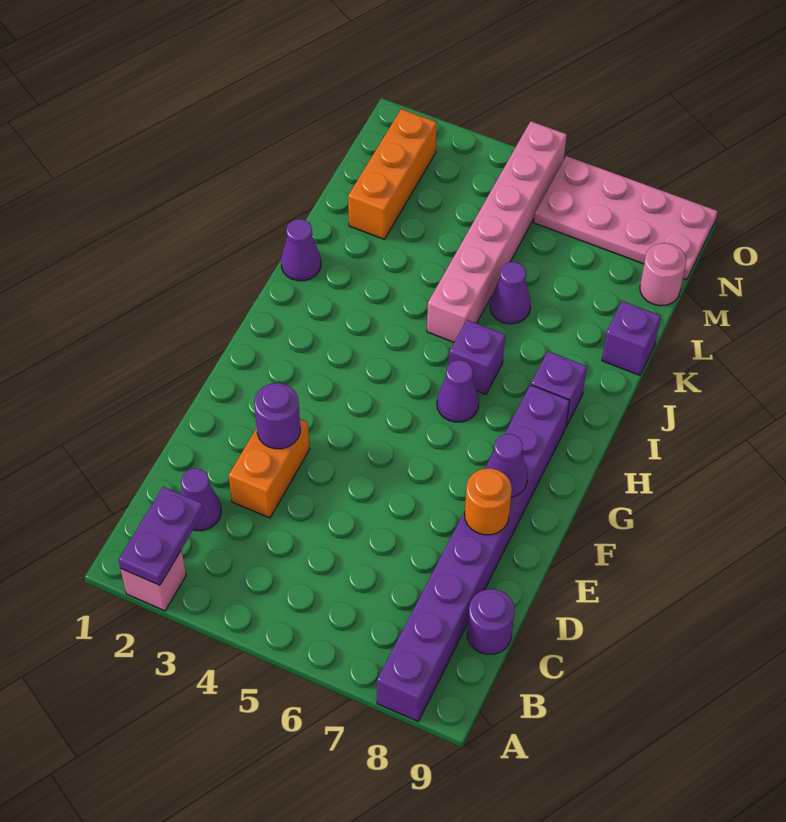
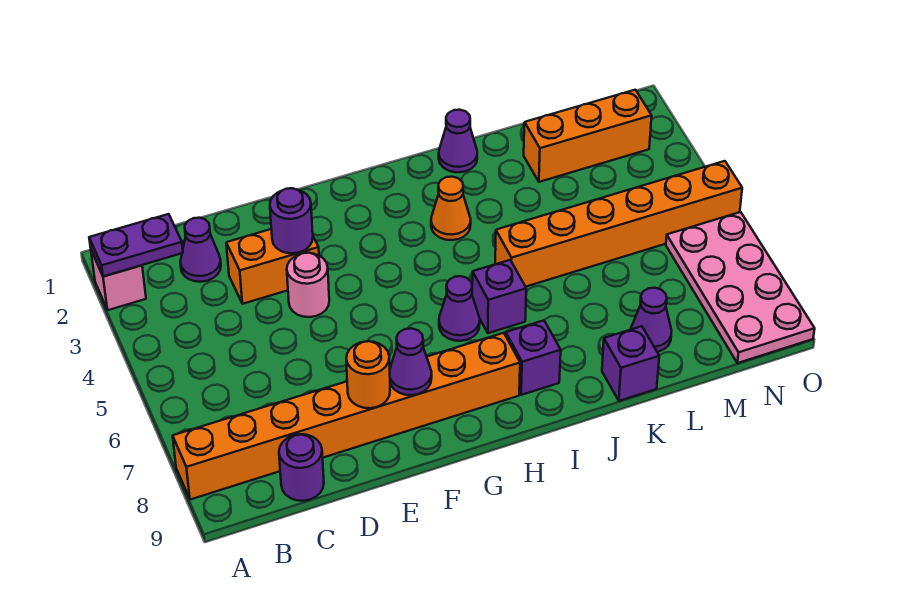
purple 1x8 brick [377,385,570,721] -> orange 1x8 brick [173,333,520,500]
none -> orange 1x1 cone [431,177,471,240]
pink 1x6 brick [427,121,567,342] -> orange 1x6 brick [495,161,742,287]
purple 1x1 cone [490,262,531,324] -> purple 1x1 cone moved to [631,288,672,352]
pink 1x1 round brick [640,243,686,306] -> pink 1x1 round brick moved to [287,253,329,317]

